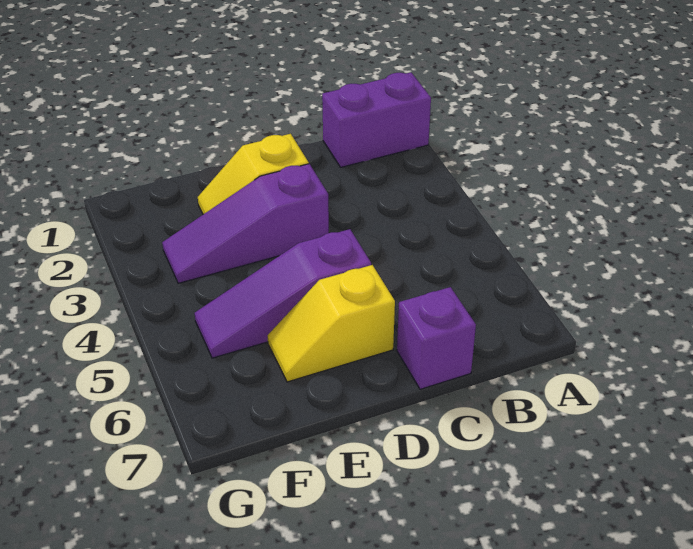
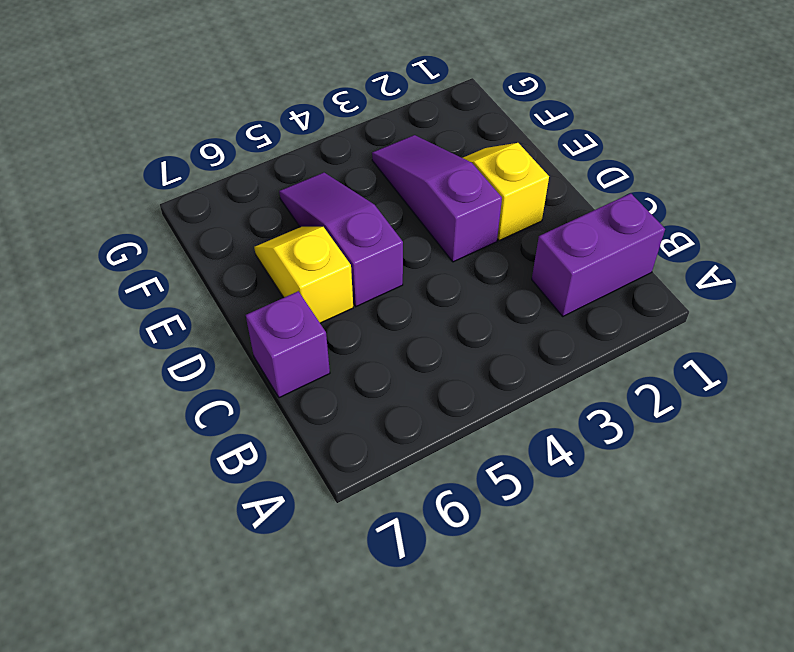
purple 1x2 brick [322,72,431,167] -> purple 1x2 brick turned to [532,193,665,316]

